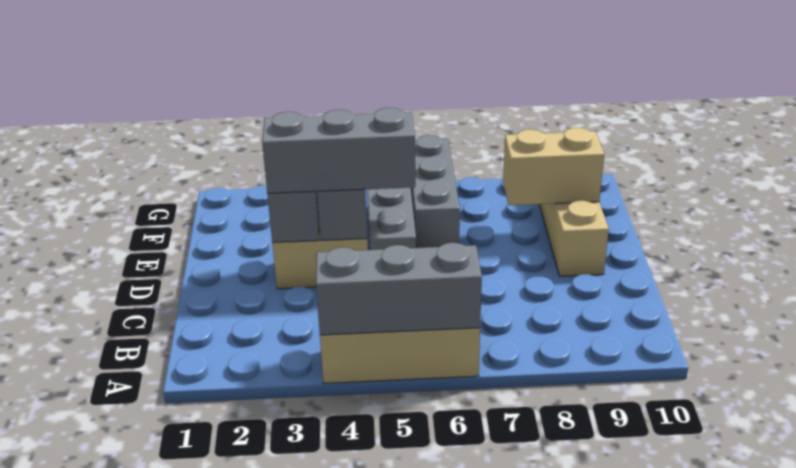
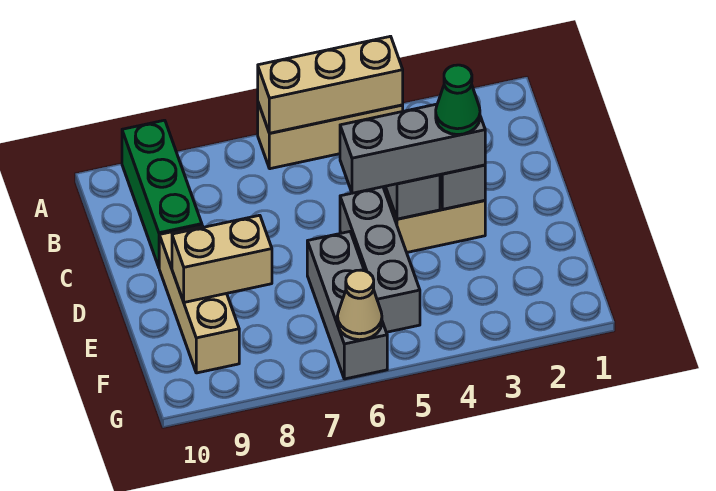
grey 1x3 brick [316,243,482,335] -> tan 1x3 brick [258,36,403,133]
none -> green 1x3 brick [122,120,202,267]
none -> green 1x1 cone [436,65,480,135]
none -> tan 1x1 cone [337,270,382,340]

